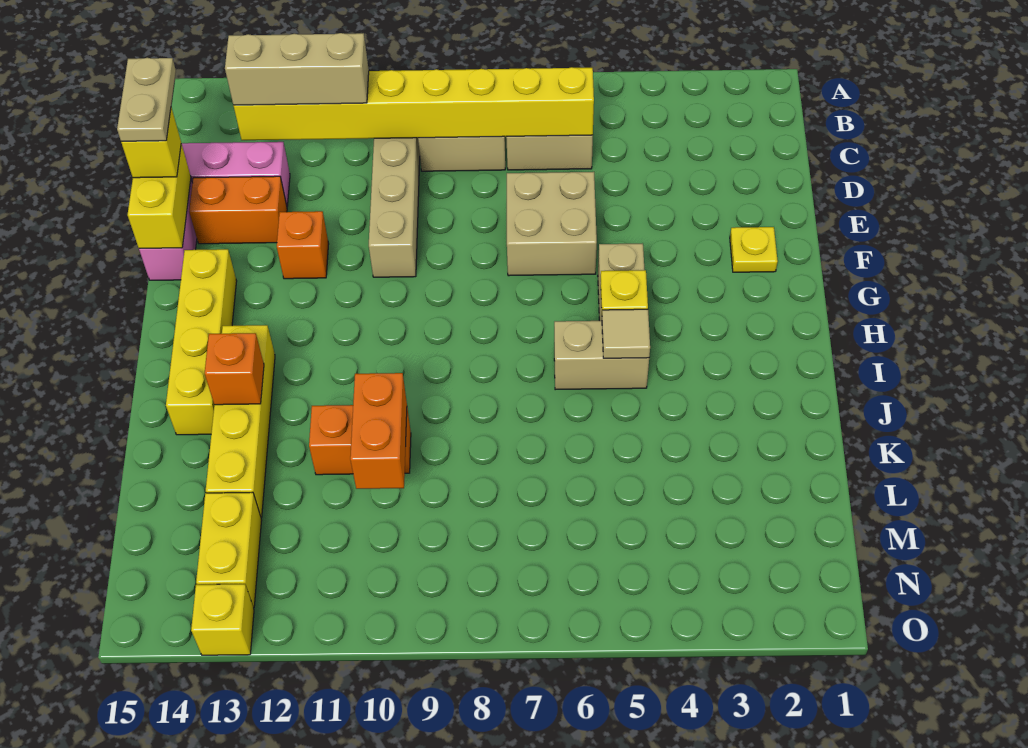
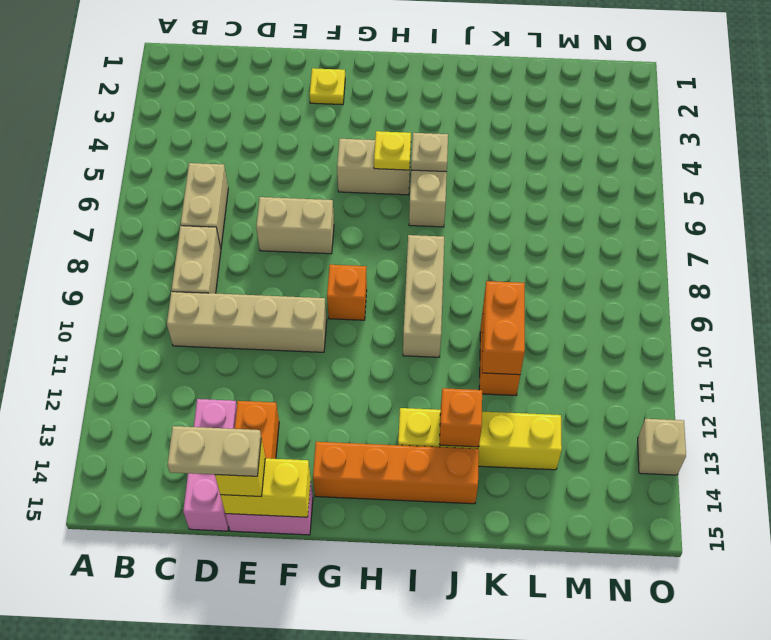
yellow 1x8 brick [233,67,594,140] -> none
tan 1x3 brick [225,33,369,105] -> tan 1x3 brick moved to [403,235,444,357]
tan 2x2 brick [507,172,597,276] -> tan 1x2 brick [256,197,334,254]
orange 1x1 brick [277,211,329,279] -> orange 1x1 brick moved to [327,265,367,320]
yellow 1x4 brick [166,249,237,435] -> orange 1x4 brick [313,442,479,504]
tan 1x1 tile [602,309,650,358] -> tan 1x1 plate [411,133,448,172]
orange 1x2 brick [350,373,407,489] -> orange 1x2 brick turned to [482,281,525,375]
yellow 1x2 brick [196,492,262,608] -> none
yellow 1x1 brick [191,584,254,655] -> tan 1x1 brick [638,419,686,475]

